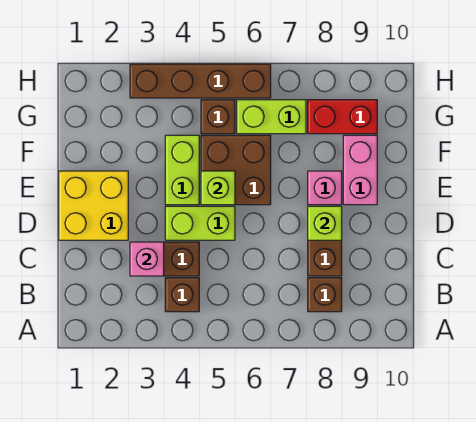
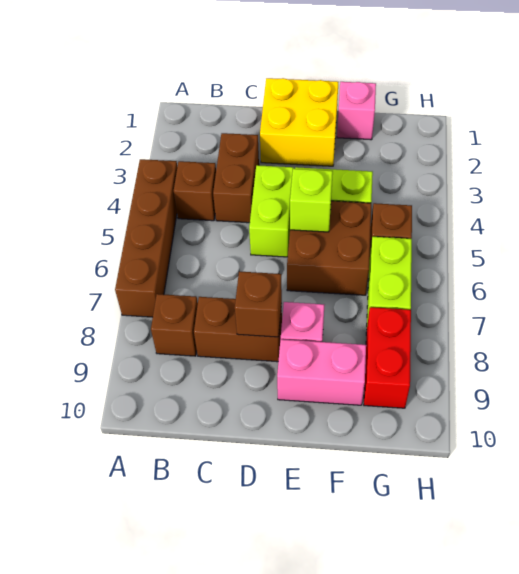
pink 1x1 brick [130,242,164,276] -> pink 1x1 brick moved to [337,82,376,140]
lime 1x1 brick [308,206,342,240] -> brown 1x1 brick [235,271,282,337]
brown 1x4 brick [130,64,271,98] -> brown 1x4 brick moved to [115,159,177,317]

